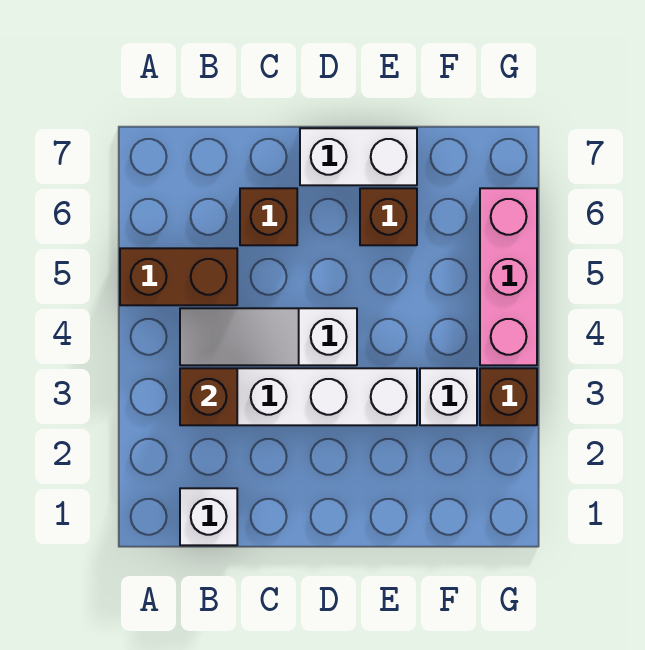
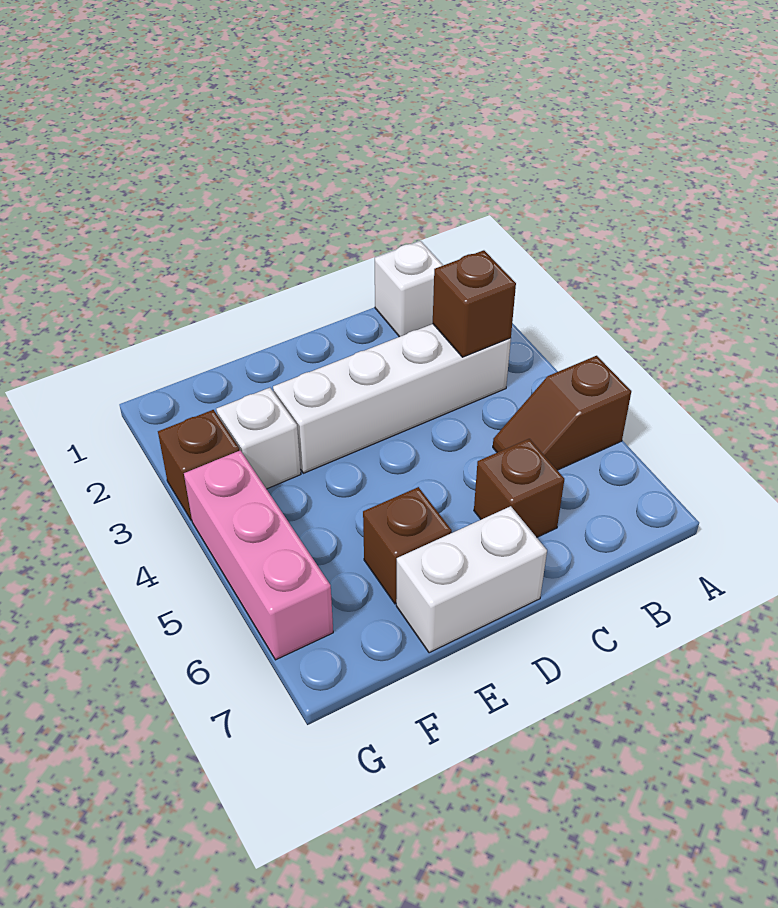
brown 1x2 brick [120,248,237,305] -> brown 1x2 slope [493,356,631,470]
white 1x3 slope [180,308,357,365] -> none

